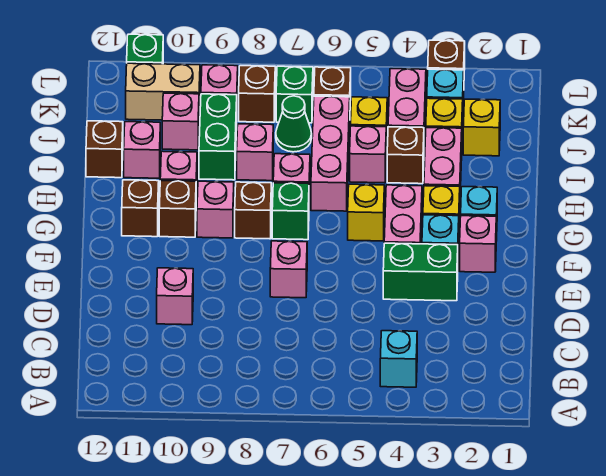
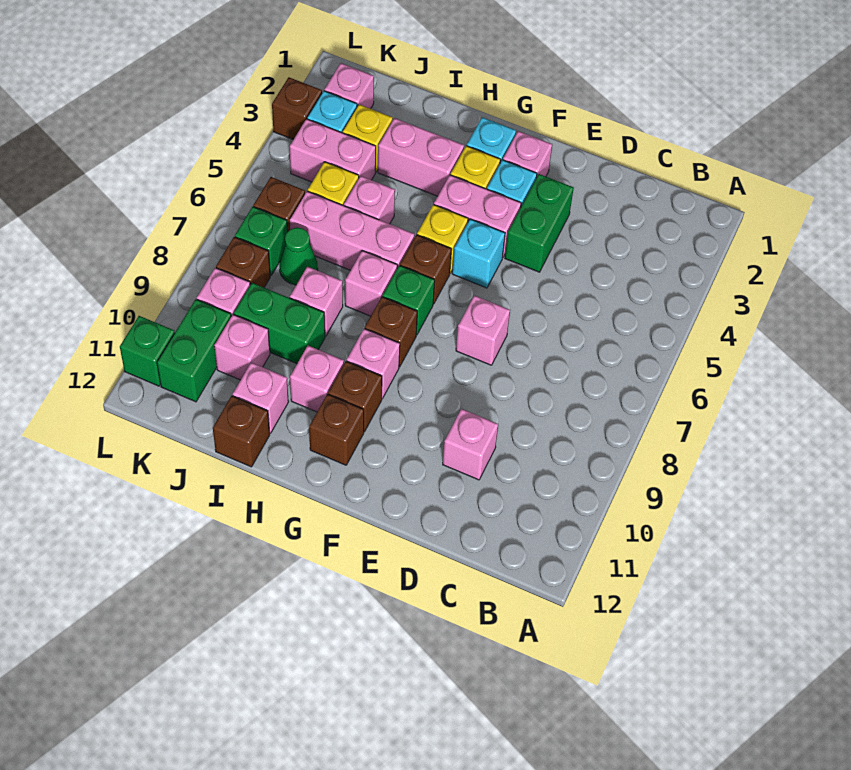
cyan 1x1 brick [380,331,417,387] -> cyan 1x1 brick moved to [452,219,505,288]
brown 1x1 brick [387,127,424,184] -> brown 1x1 brick moved to [400,235,452,304]
yellow 1x1 brick [463,99,500,156] -> none
none -> pink 1x1 brick [324,63,374,109]
tan 1x2 brick [126,63,200,120] -> green 1x2 brick [157,299,231,402]

